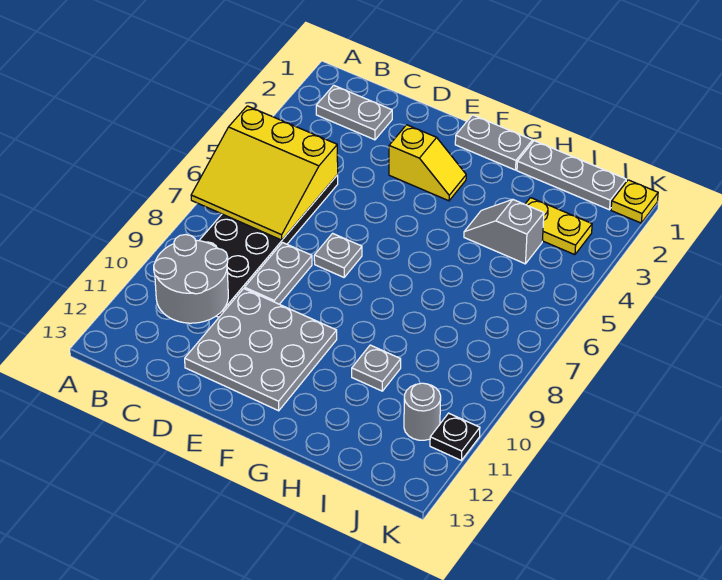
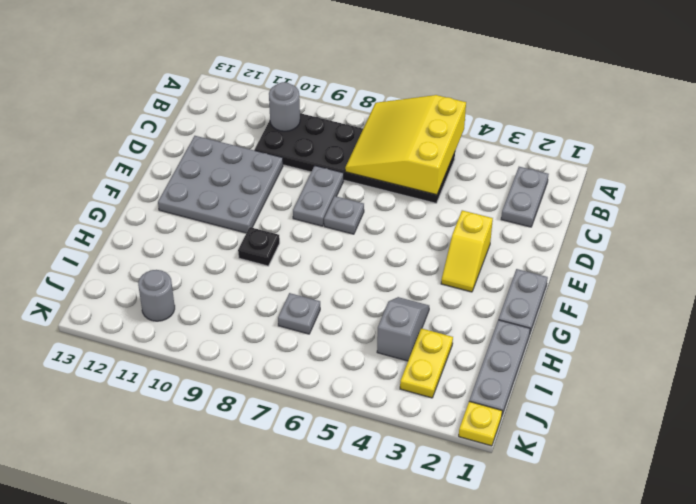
grey 2x2 round brick [154,235,228,323] -> grey 1x1 round brick [269,82,300,131]
grey 1x2 plate [245,243,312,304] -> grey 1x2 plate turned to [293,166,344,226]
grey 1x1 plate [352,345,401,391] -> grey 1x1 plate moved to [278,293,320,334]
black 1x1 plate [430,413,480,460] -> black 1x1 plate moved to [238,227,280,266]

